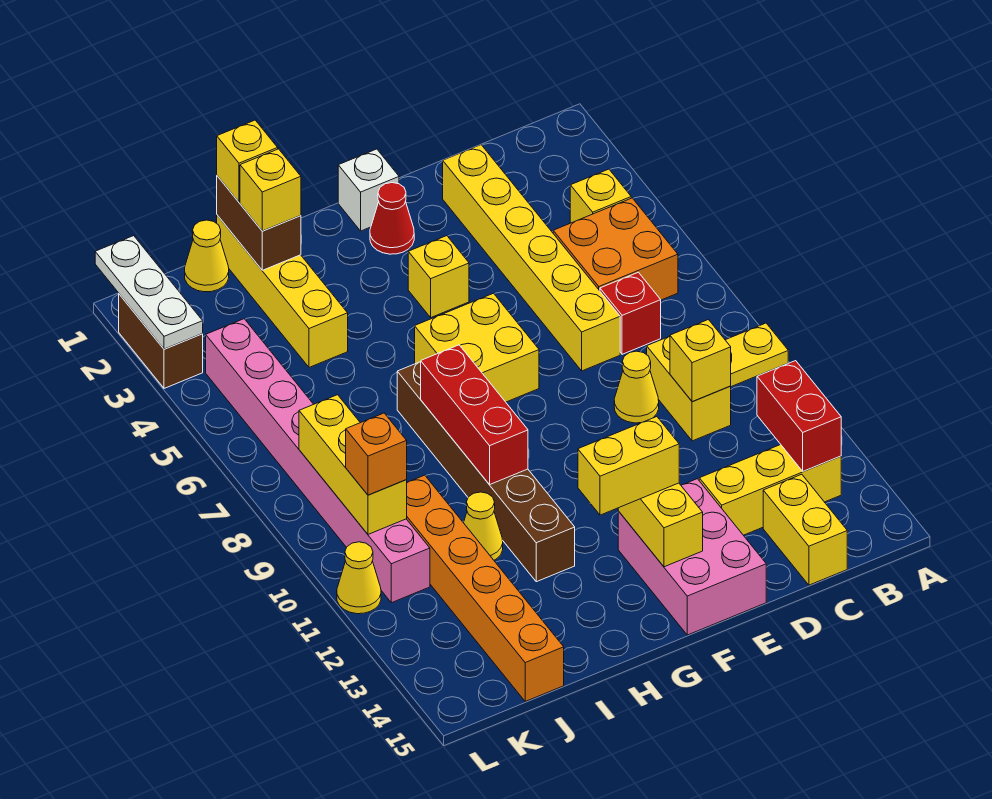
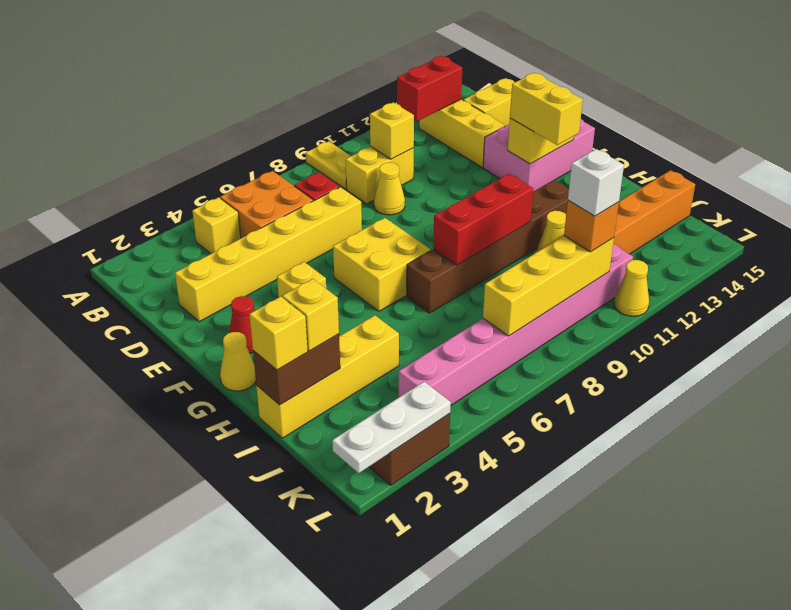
white 1x1 brick [338,149,399,231] -> white 1x1 brick moved to [568,149,624,216]
yellow 1x1 cone [185,220,229,292] -> yellow 1x1 cone moved to [220,332,256,391]
yellow 1x3 brick [299,395,407,534] -> yellow 1x4 brick [483,236,614,336]

